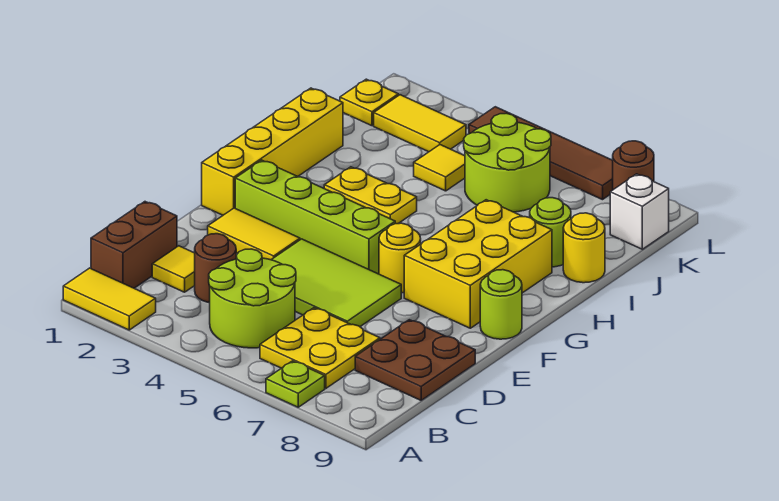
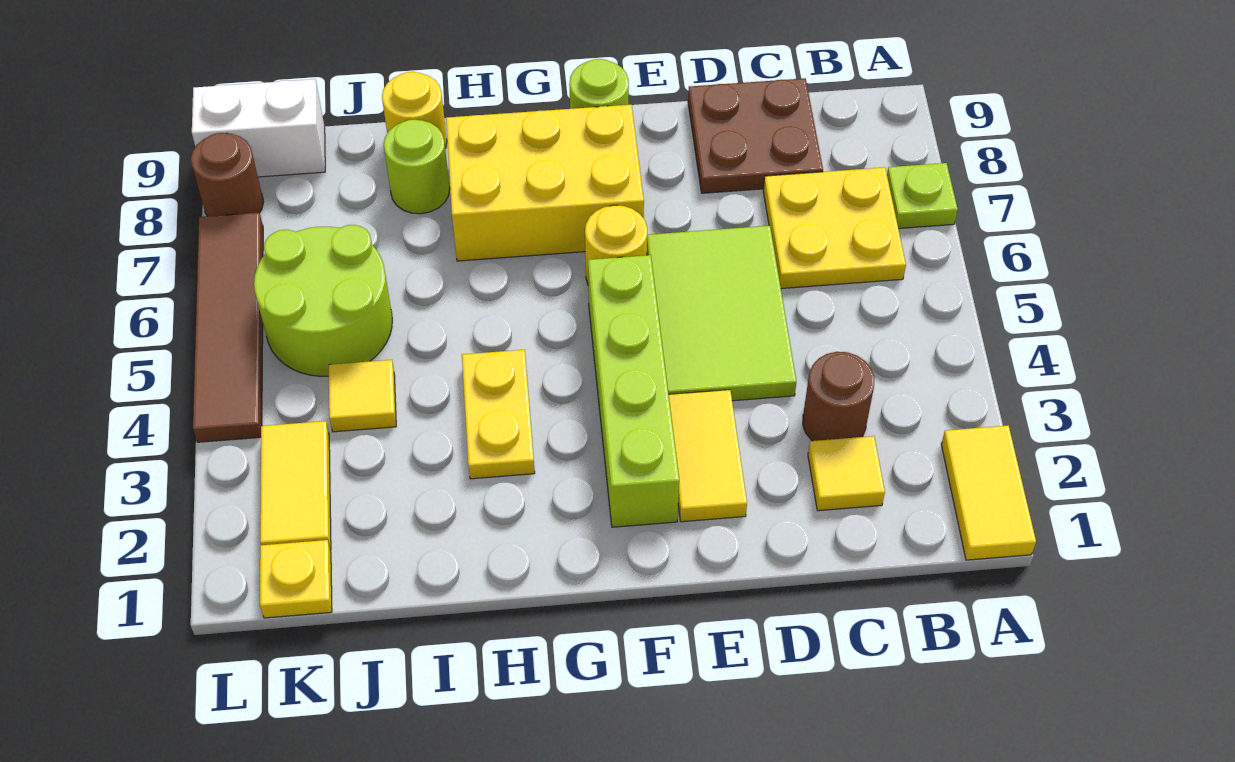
brown 1x2 brick [91,202,177,288] -> none
lime 2x2 round brick [209,249,296,348] -> none
yellow 1x4 brick [202,88,343,215] -> none
white 1x1 brick [610,174,669,249] -> white 1x2 brick [192,79,325,177]

